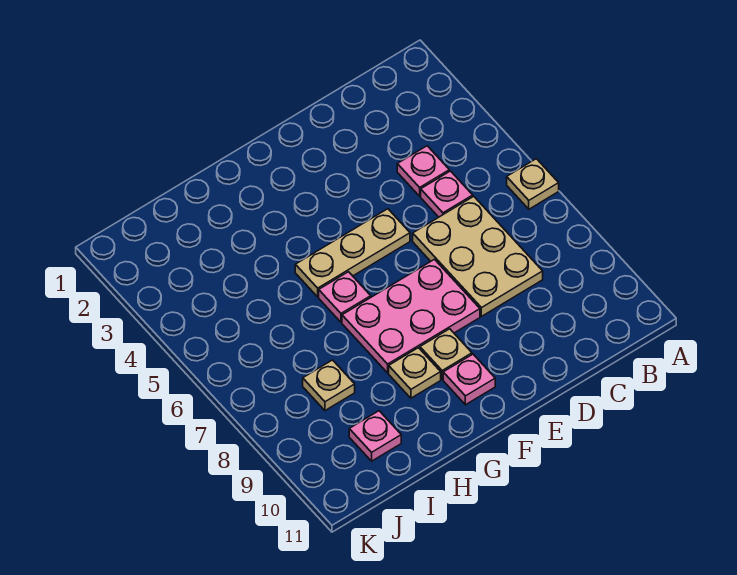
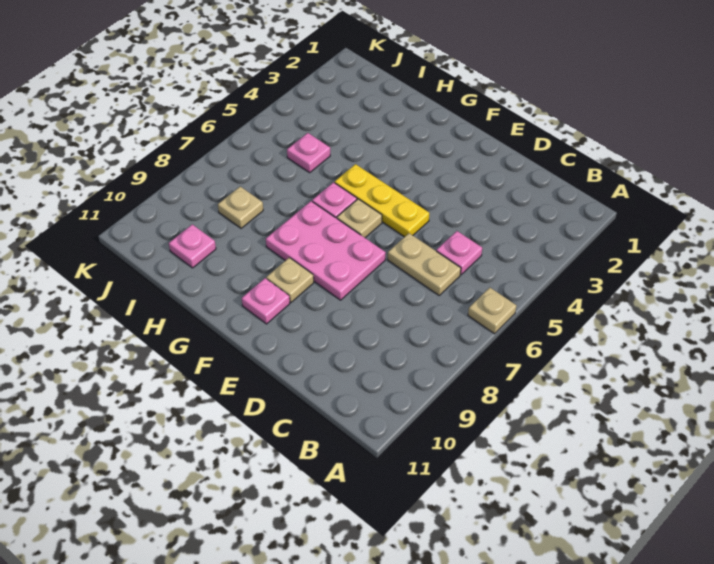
pink 1x1 plate [397,146,449,196] -> pink 1x1 plate moved to [287,133,330,173]
tan 2x3 plate [413,196,543,316] -> tan 1x2 plate [388,233,461,295]
tan 1x3 plate [295,209,410,297] -> yellow 1x3 plate [335,164,429,237]
tan 1x1 plate [389,348,441,398] -> tan 1x1 plate moved to [337,199,382,238]

